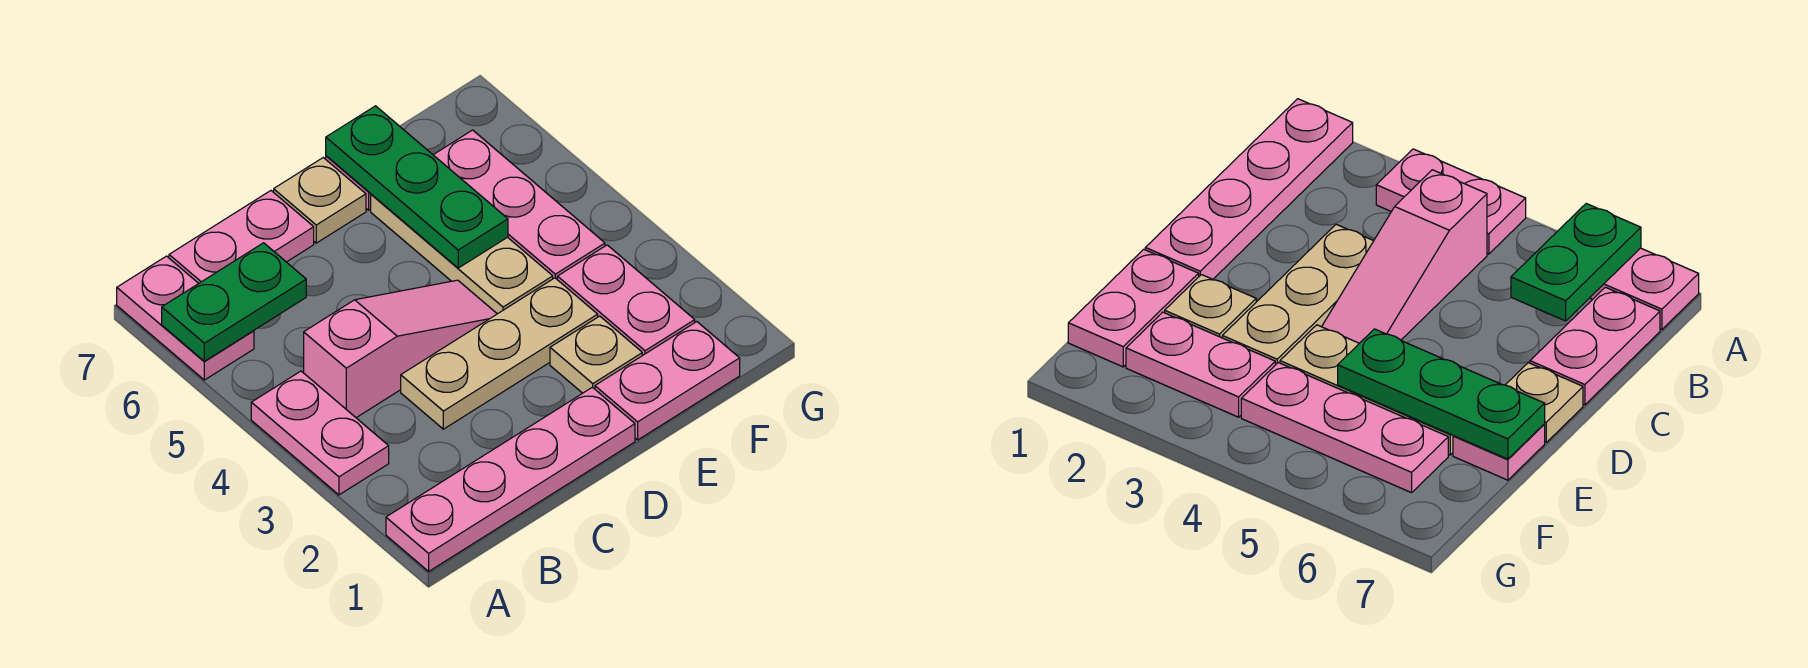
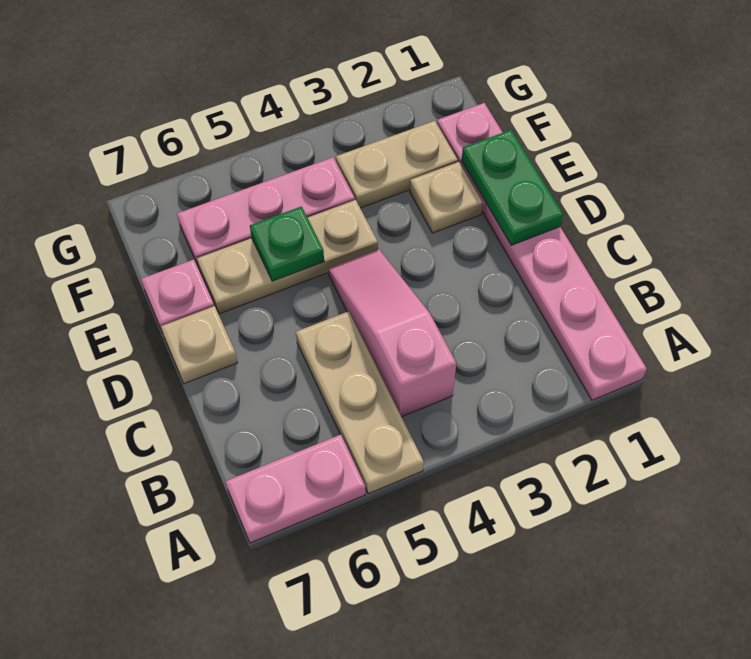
pink 1x2 plate [251,371,389,495] -> none
green 1x2 plate [162,243,306,361] -> green 1x2 plate moved to [461,130,563,245]
pink 1x2 plate [169,191,314,283] -> none
tan 1x3 plate [401,278,598,429] -> tan 1x3 plate moved to [296,311,424,494]
green 1x3 plate [326,106,508,268] -> green 1x1 plate [250,206,324,281]
pink 1x2 plate [557,245,695,356] -> tan 1x2 plate [336,121,458,208]

